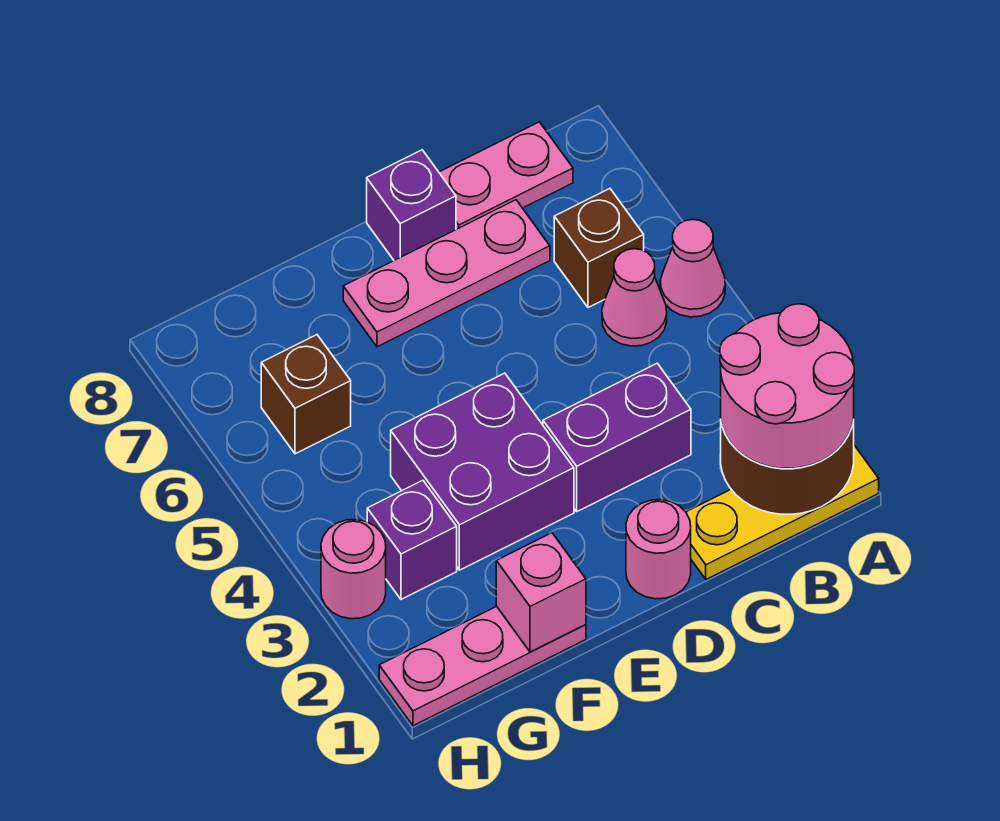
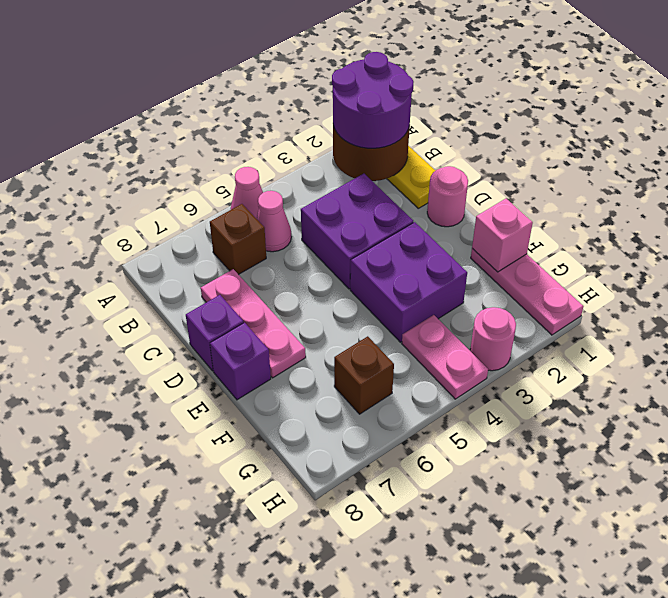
pink 2x2 round brick [720,304,854,469] -> purple 2x2 round brick [332,52,414,148]
pink 1x2 plate [439,122,573,229] -> pink 1x2 plate moved to [402,315,488,399]
purple 1x2 brick [543,363,691,511] -> purple 2x2 brick [301,174,413,289]
purple 1x1 brick [367,480,457,599] -> purple 1x1 brick moved to [210,323,271,400]

